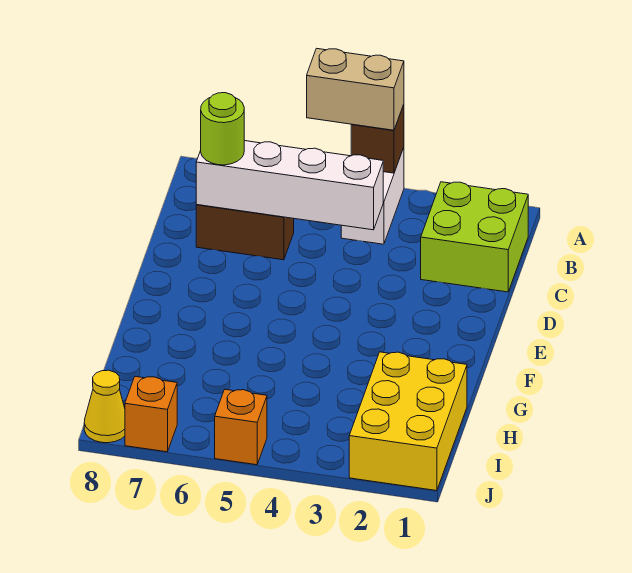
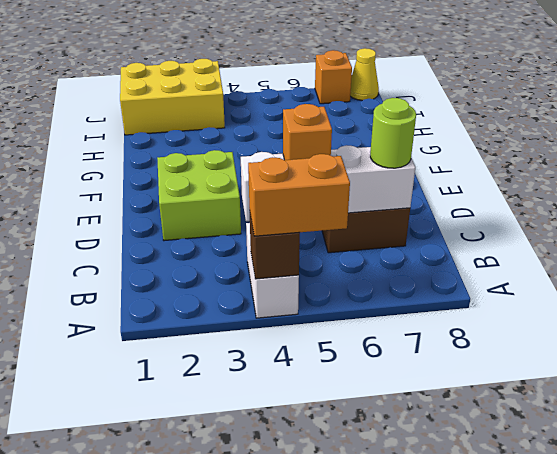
tan 1x2 brick [307,48,404,130] -> orange 1x2 brick [248,154,350,236]
lime 2x2 brick [421,182,528,292] -> lime 2x2 brick moved to [157,150,241,241]
yellow 2x3 brick [349,352,467,491] -> yellow 2x3 brick turned to [120,59,225,135]
orange 1x1 brick [215,389,267,465] -> orange 1x1 brick moved to [283,104,332,160]

